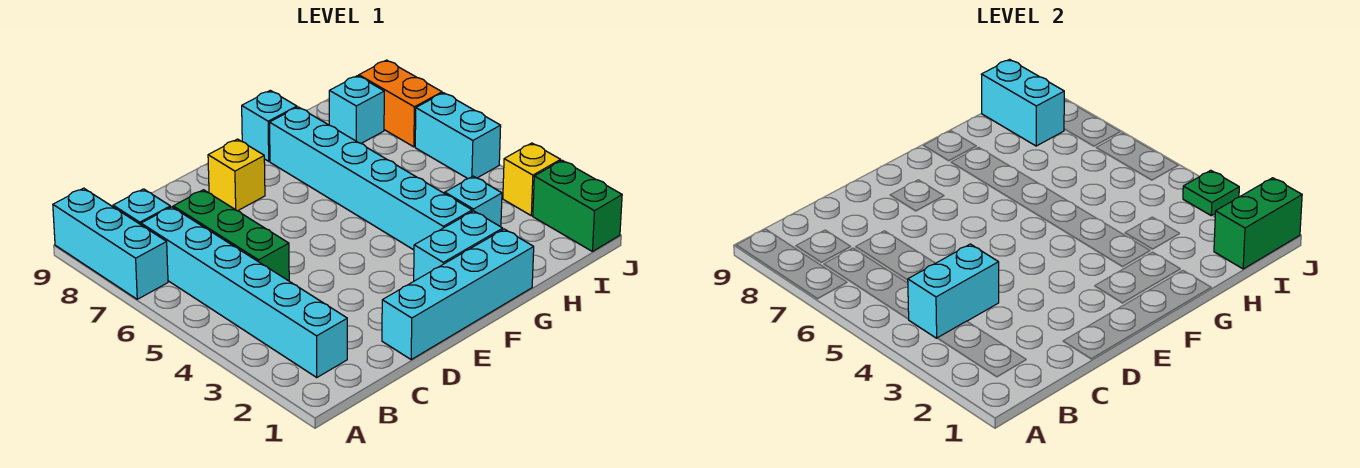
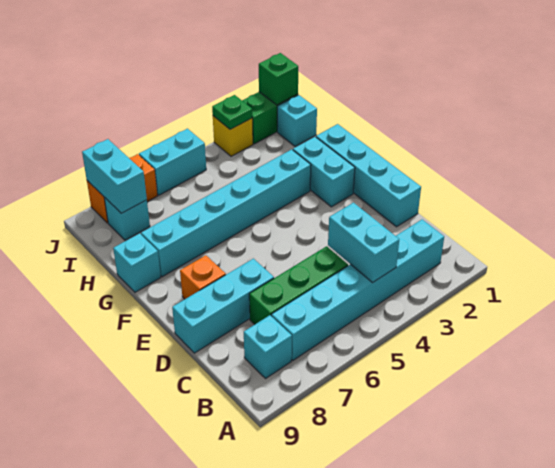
cyan 1x3 brick [53,188,168,299] -> cyan 1x3 brick moved to [172,259,274,353]
yellow 1x1 brick [208,139,265,211] -> orange 1x1 brick [180,255,226,299]
cyan 1x1 brick [445,176,502,227] -> cyan 1x1 brick moved to [277,95,317,146]
green 1x2 brick [1214,178,1302,269] -> green 1x1 brick [259,53,298,105]
cyan 1x2 brick [981,60,1064,146] -> cyan 1x2 brick turned to [82,139,147,213]

